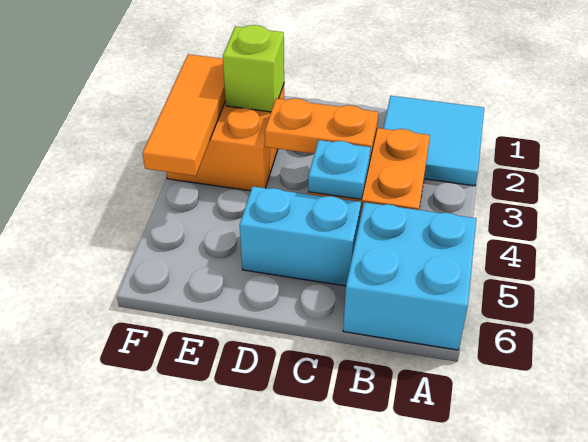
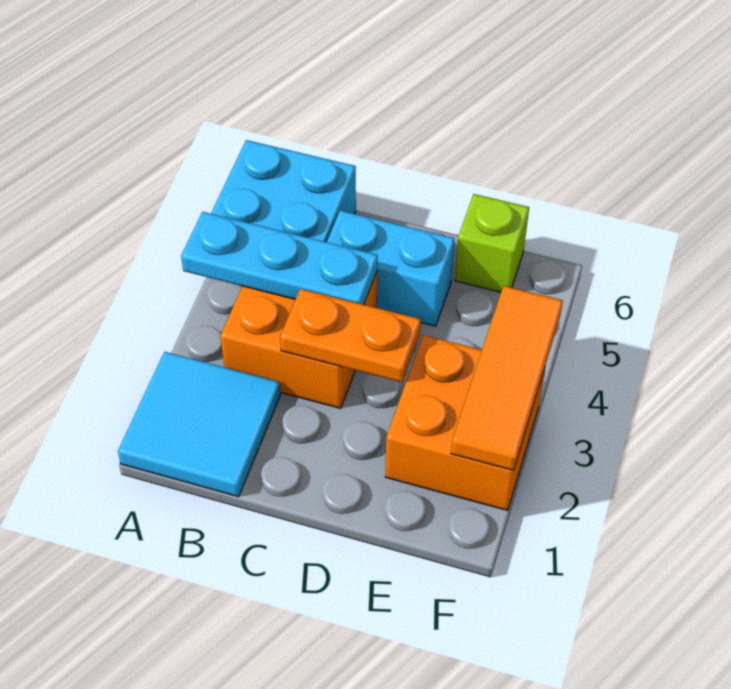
cyan 1x1 plate [308,140,371,199] -> cyan 1x3 plate [181,212,378,305]
lime 1x1 brick [223,25,284,112] -> lime 1x1 brick moved to [455,194,529,292]

